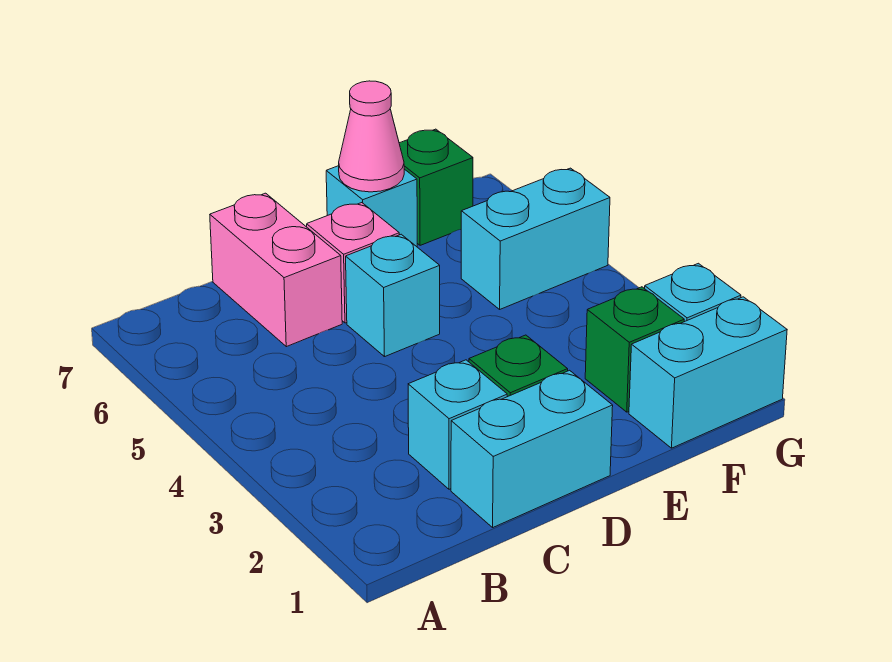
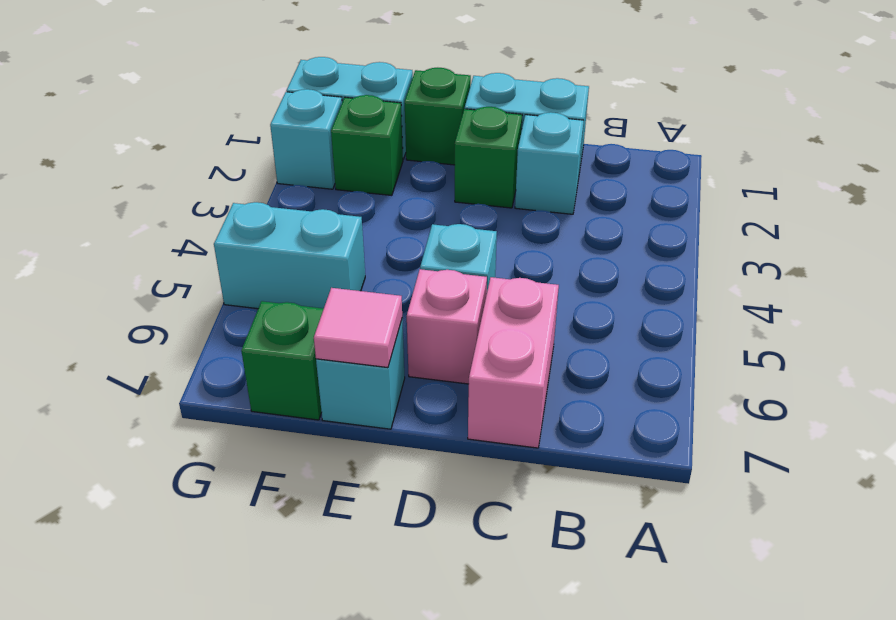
none -> green 1x1 brick [405,68,471,165]
pink 1x1 cone [339,81,404,192] -> pink 1x1 tile [314,288,402,368]

